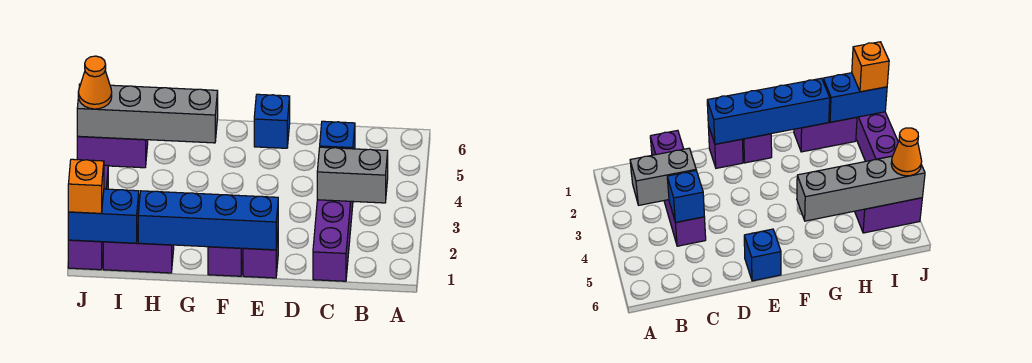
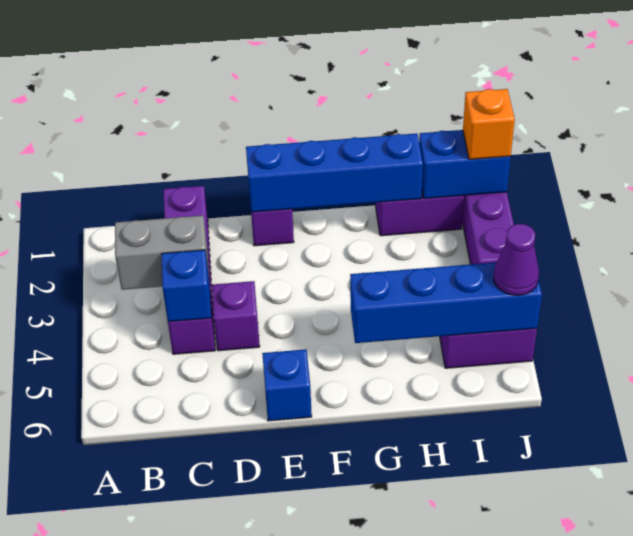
purple 1x1 brick [208,247,243,276] -> purple 1x1 brick moved to [212,281,260,351]
grey 1x4 brick [77,84,218,143] -> blue 1x4 brick [350,262,542,343]
orange 1x1 cone [78,56,112,109] -> purple 1x1 cone [494,224,539,295]

